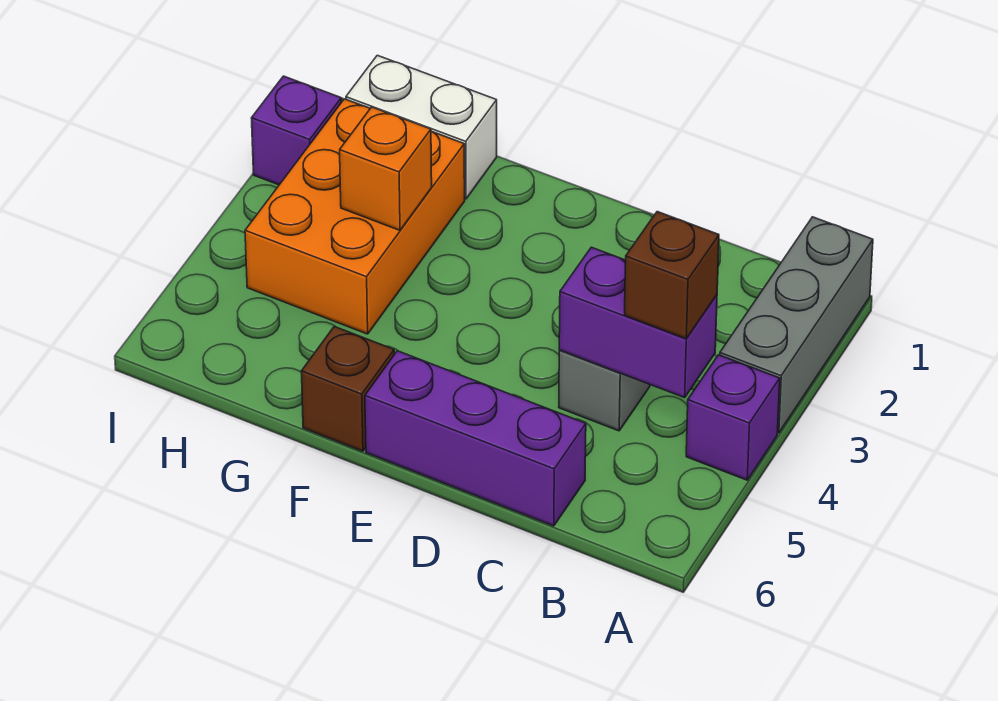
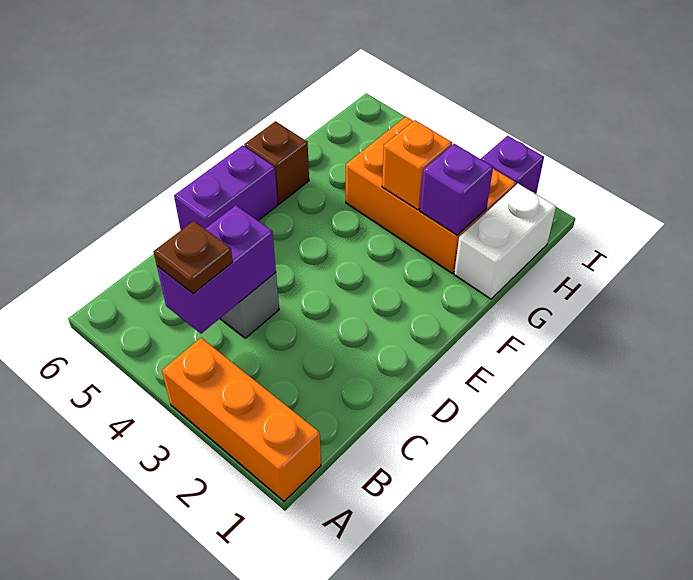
grey 1x3 brick [720,217,873,433] -> orange 1x3 brick [162,338,321,501]
purple 1x1 brick [686,355,780,480] -> purple 1x1 brick moved to [420,144,493,235]
brown 1x1 brick [625,212,719,339] -> brown 1x1 plate [153,221,233,294]
purple 1x3 brick [365,351,586,526] -> purple 1x2 brick [174,145,278,230]

